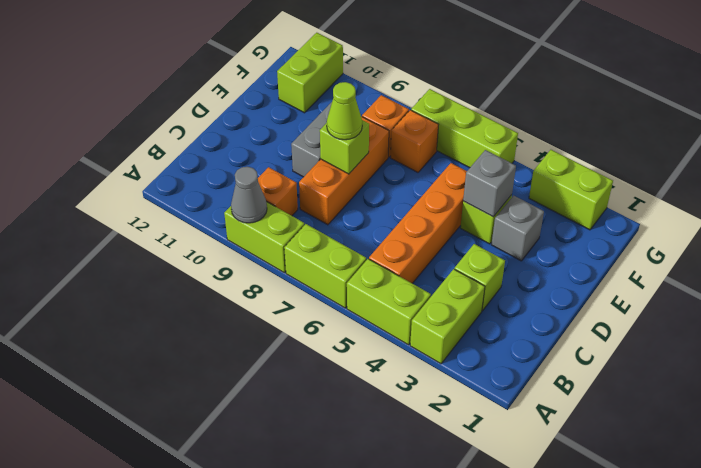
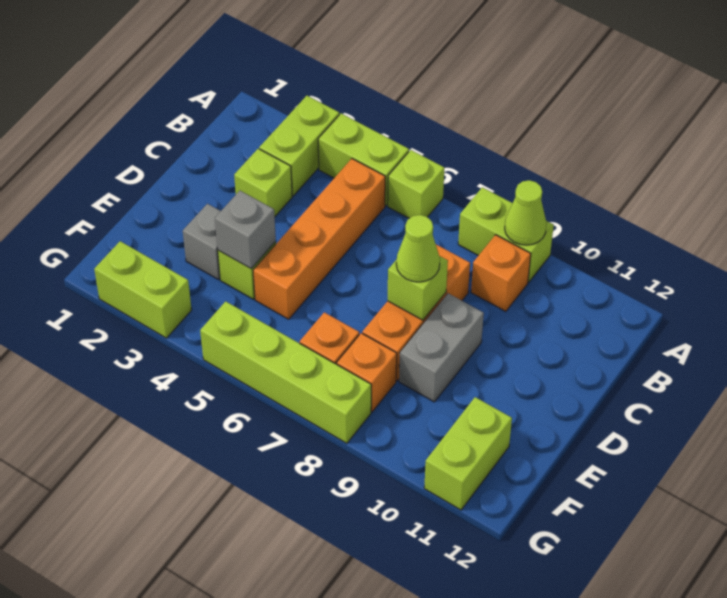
lime 1x2 brick [284,224,366,308] -> lime 1x1 brick [388,150,444,218]
grey 1x1 cone [231,167,267,223] -> lime 1x1 cone [505,180,546,245]
lime 1x3 brick [411,89,518,168] -> lime 1x4 brick [200,301,371,443]

